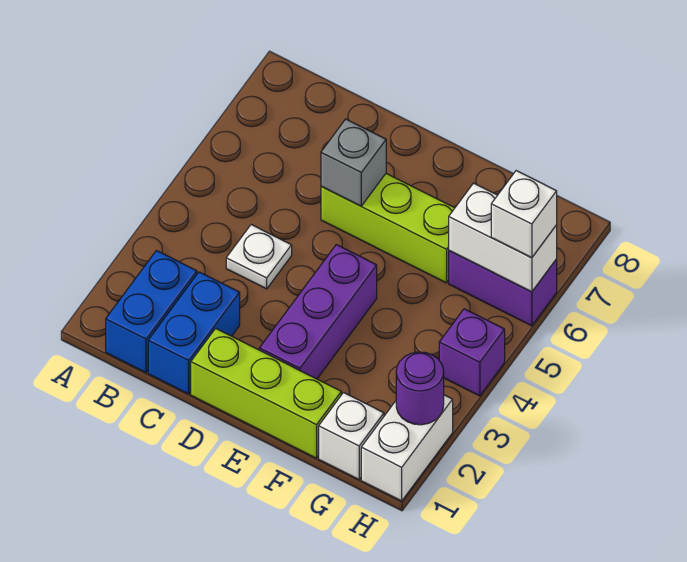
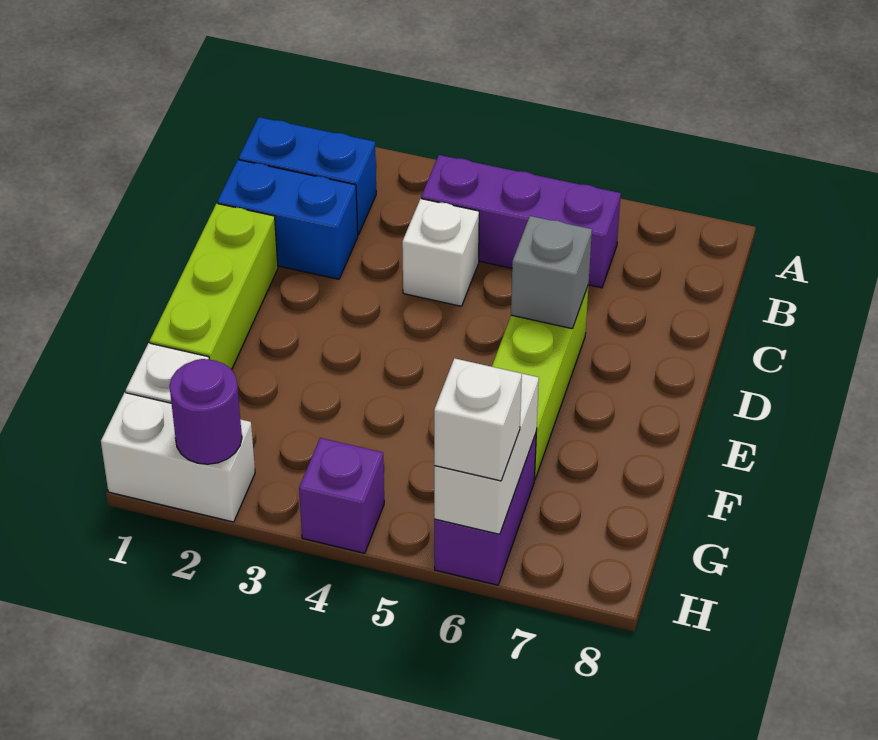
white 1x1 plate [226,225,292,289] -> white 1x1 brick [402,199,479,306]
purple 1x3 brick [259,245,377,379] -> purple 1x3 brick moved to [421,155,621,288]

